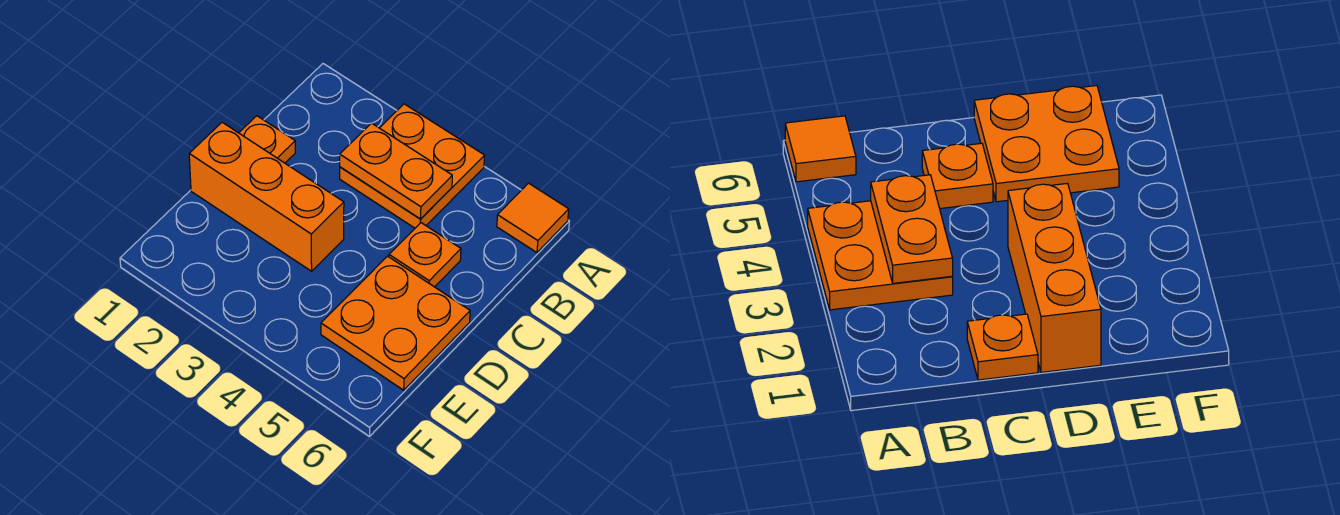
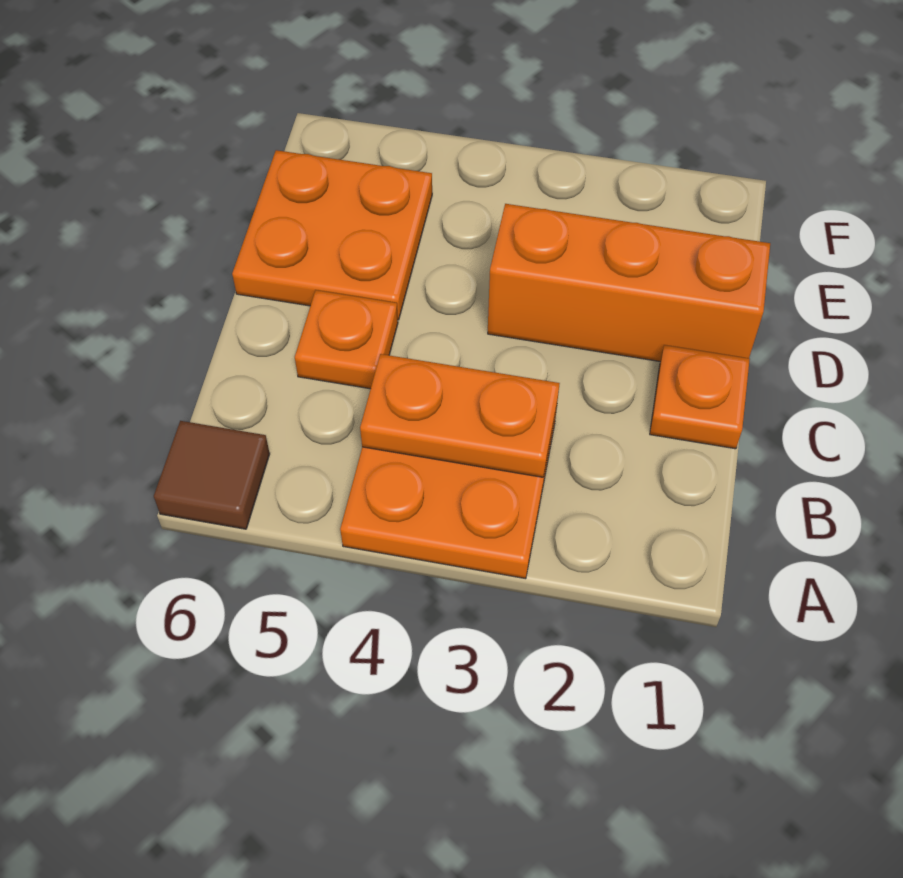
orange 1x1 tile [497,183,569,252] -> brown 1x1 tile [154,421,270,529]

